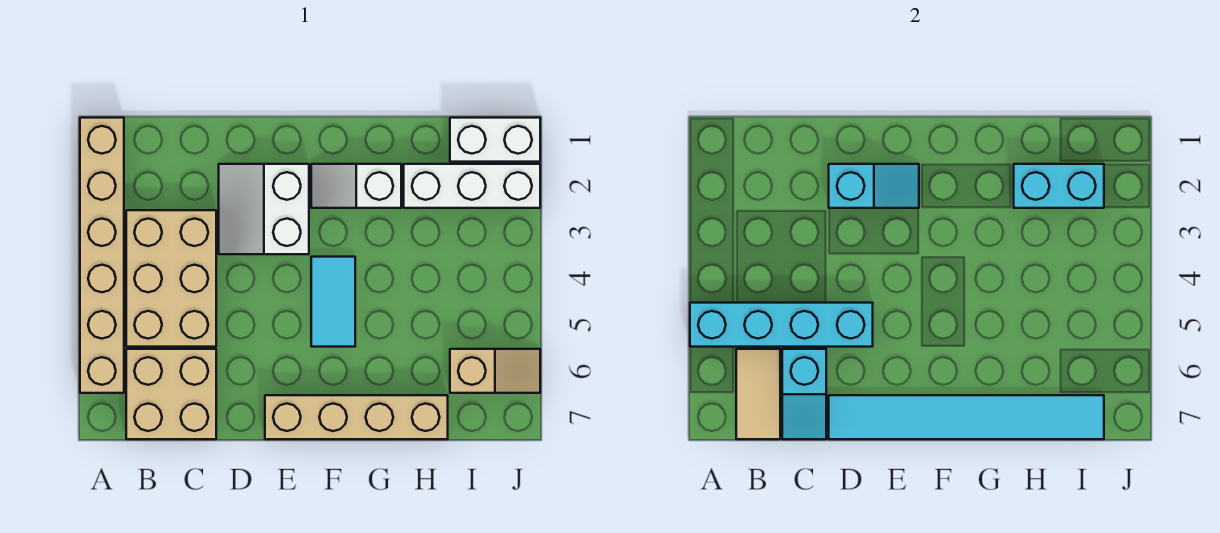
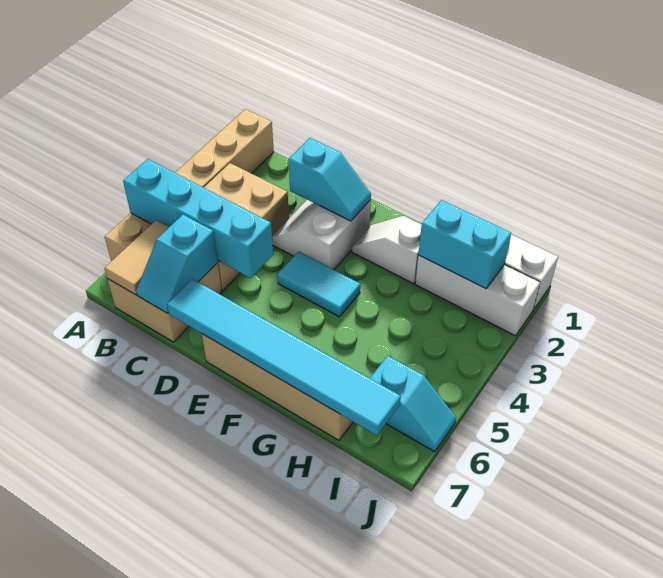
cyan 1x2 tile [311,257,355,347] -> cyan 1x2 tile turned to [277,252,360,317]
tan 1x2 slope [450,349,540,393] -> cyan 1x2 slope [370,356,456,452]

